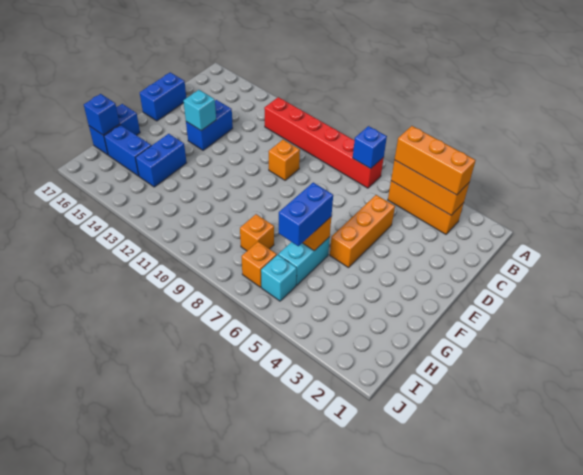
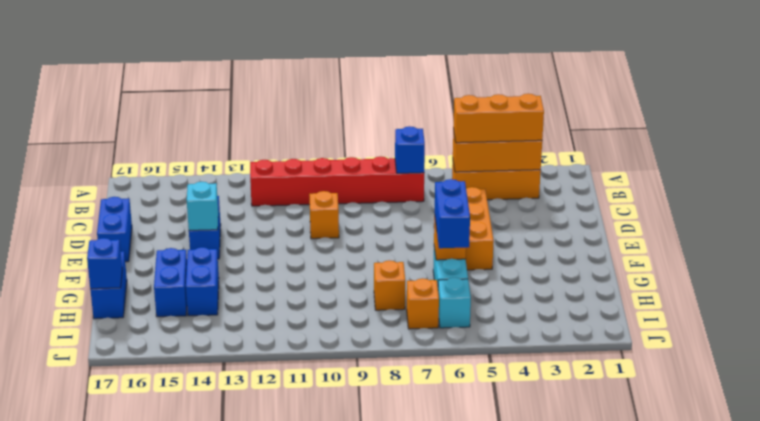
blue 1x2 brick [104,125,151,176] -> blue 1x2 brick turned to [154,248,187,317]

